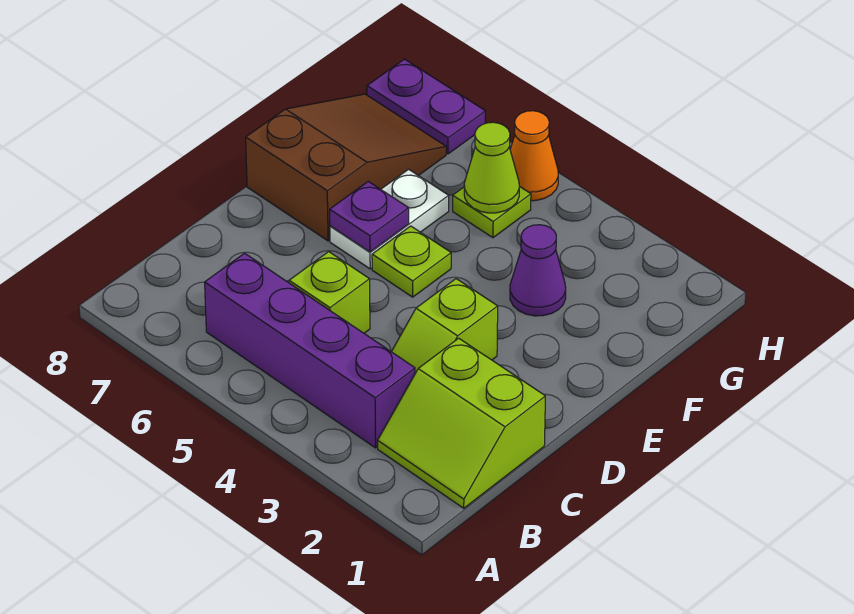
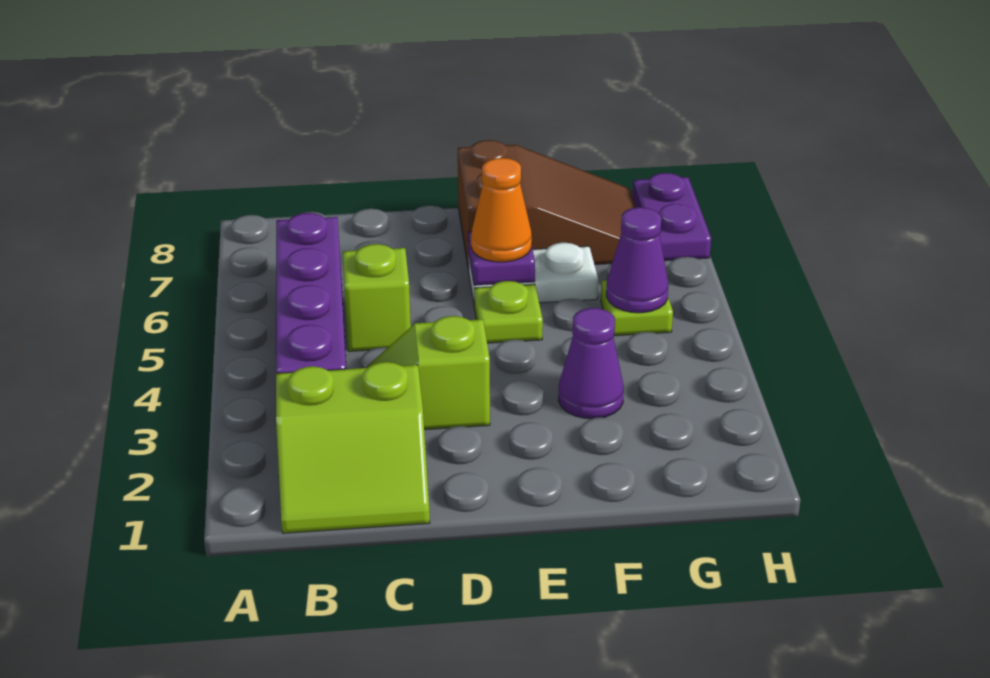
lime 2x2 slope [378,338,545,508] -> lime 2x2 slope turned to [276,362,430,533]
lime 1x1 cone [464,122,519,213] -> purple 1x1 cone [606,207,668,313]
orange 1x1 cone [510,111,558,201] -> orange 1x1 cone moved to [471,158,532,262]

